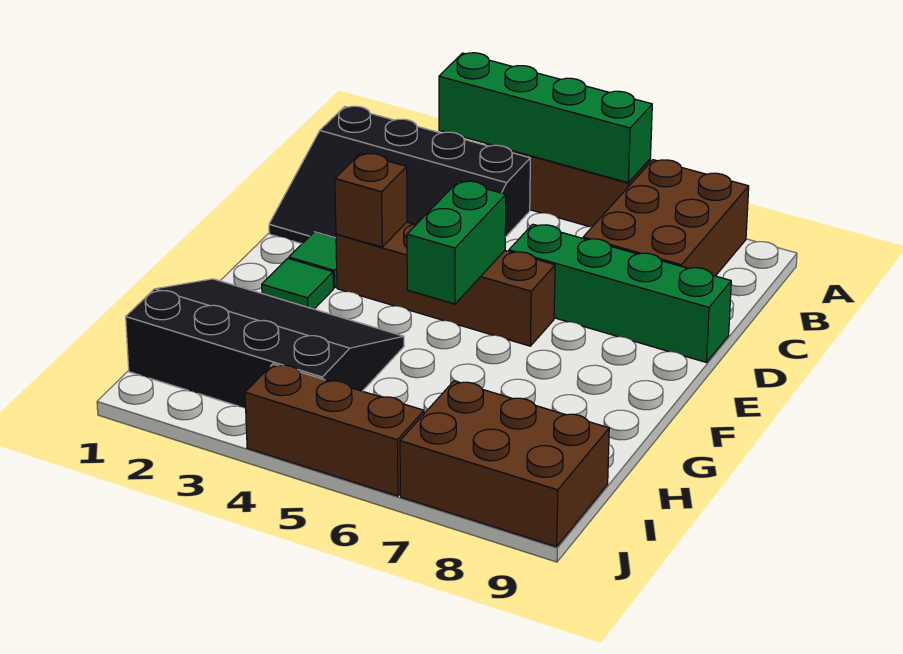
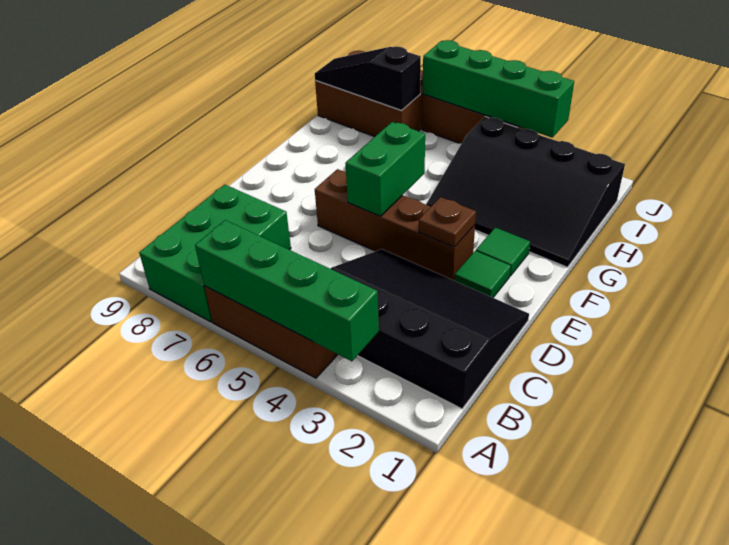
brown 2x3 brick [583,160,749,276] -> green 2x3 brick [139,185,291,322]
green 1x4 brick [509,224,731,362] -> green 1x4 brick moved to [423,40,574,138]
brown 1x1 brick [335,154,407,247] -> brown 1x1 plate [419,197,476,247]
none -> black 1x3 slope [315,46,421,111]

